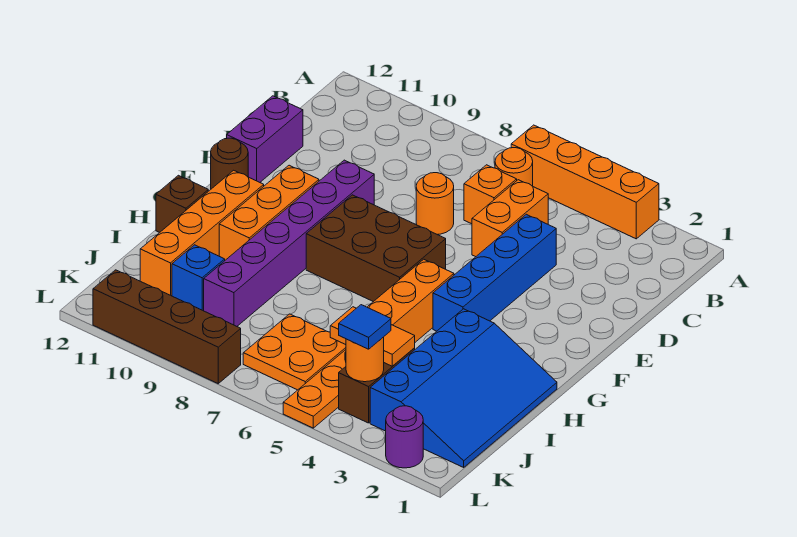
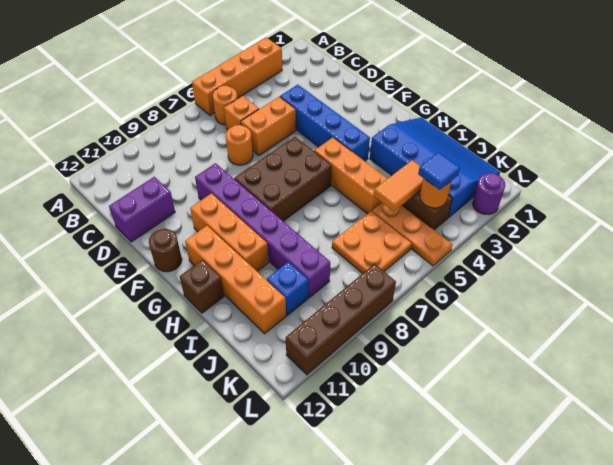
orange 1x2 brick [472,180,548,257] -> orange 1x2 brick turned to [241,97,296,155]
purple 1x2 brick [227,96,303,182] -> purple 1x2 brick turned to [109,177,175,242]

